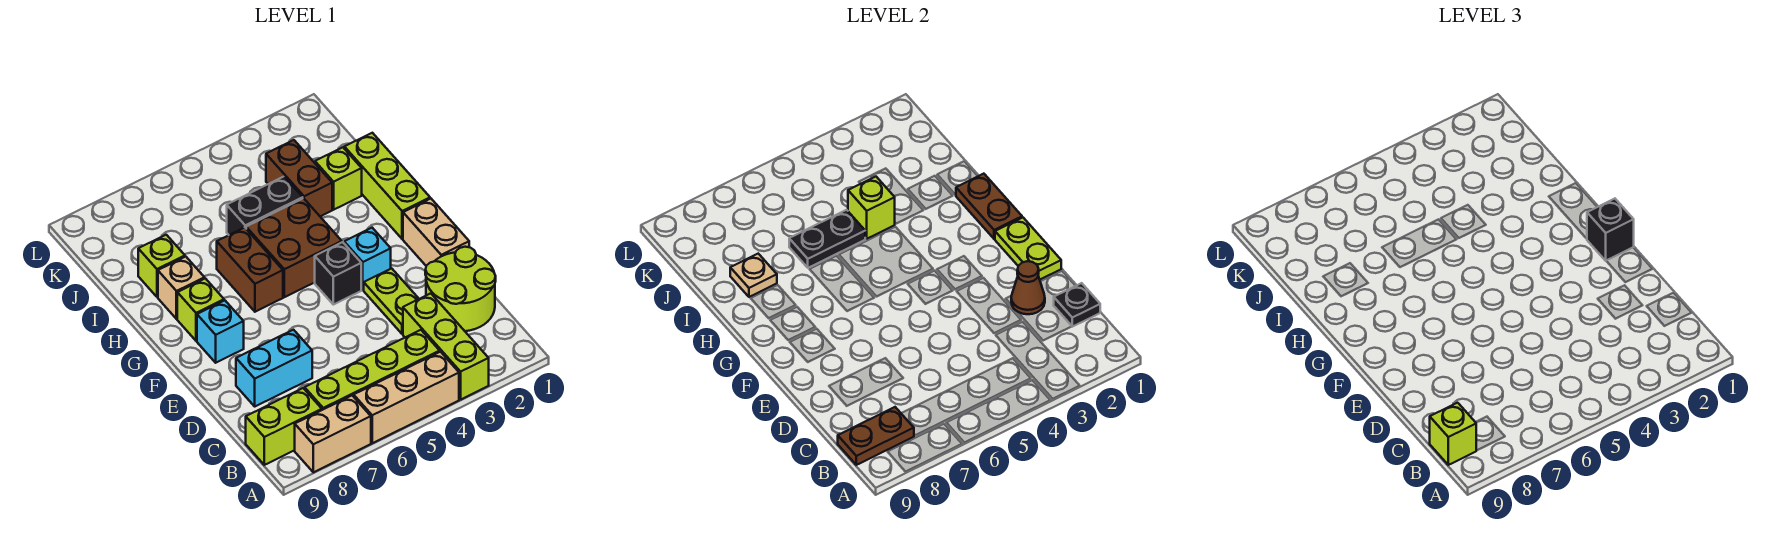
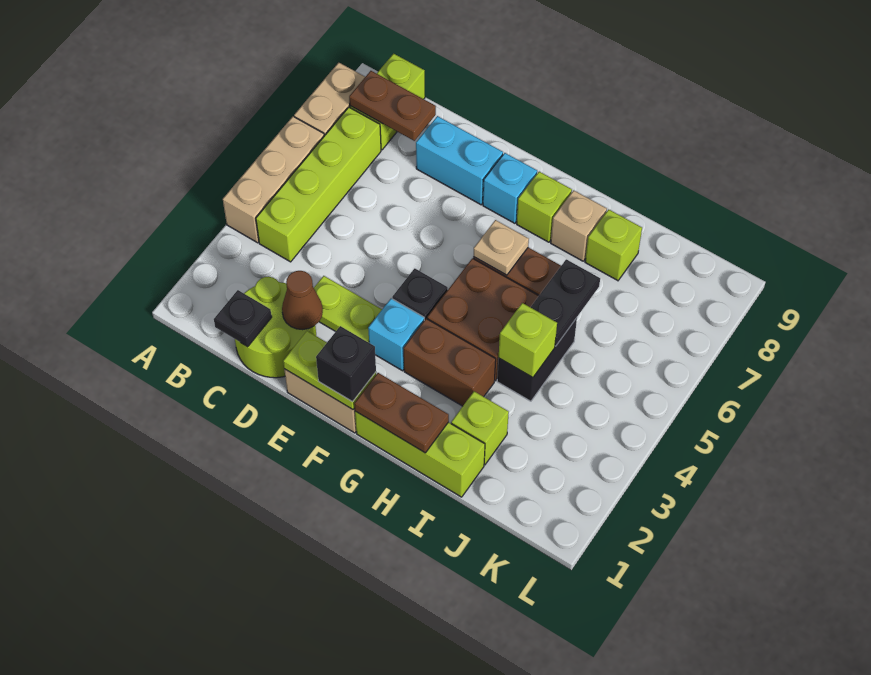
lime 1x3 brick [403,293,489,399] -> none
brown 1x2 plate [838,407,914,465] -> brown 1x2 plate turned to [349,71,436,141]
lime 1x1 brick [1430,403,1476,465] -> none
cyan 1x2 brick [236,330,312,406] -> cyan 1x2 brick turned to [416,116,503,205]
brown 1x2 brick [266,140,332,216] -> brown 1x2 brick moved to [404,319,496,406]
tan 1x1 plate [730,254,777,297] -> tan 1x1 plate moved to [474,220,529,275]

